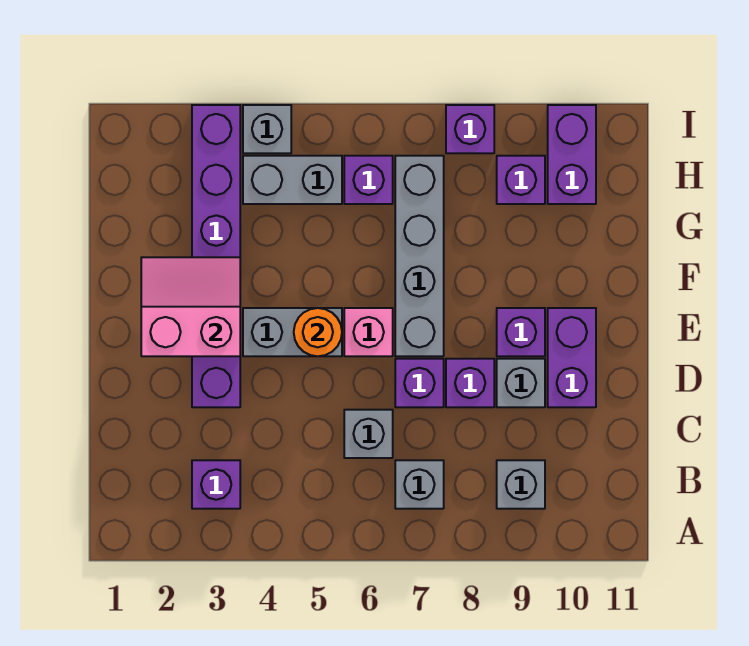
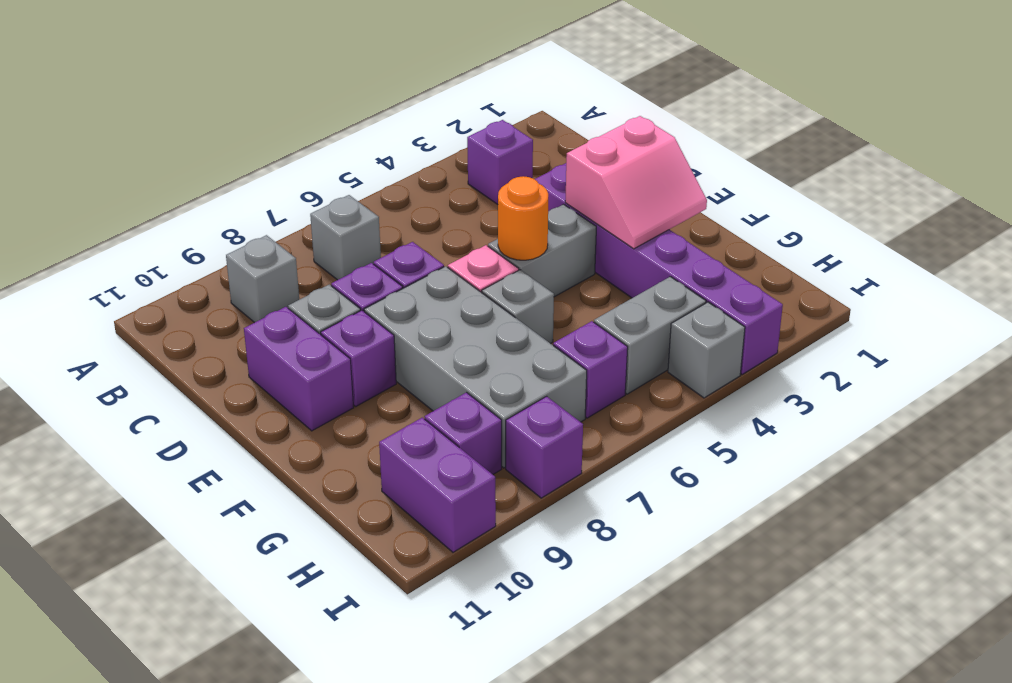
grey 1x1 brick [344,410,393,458] -> grey 1x1 brick moved to [482,270,554,344]
grey 1x4 brick [395,156,444,356] -> grey 2x4 brick [364,266,587,468]

